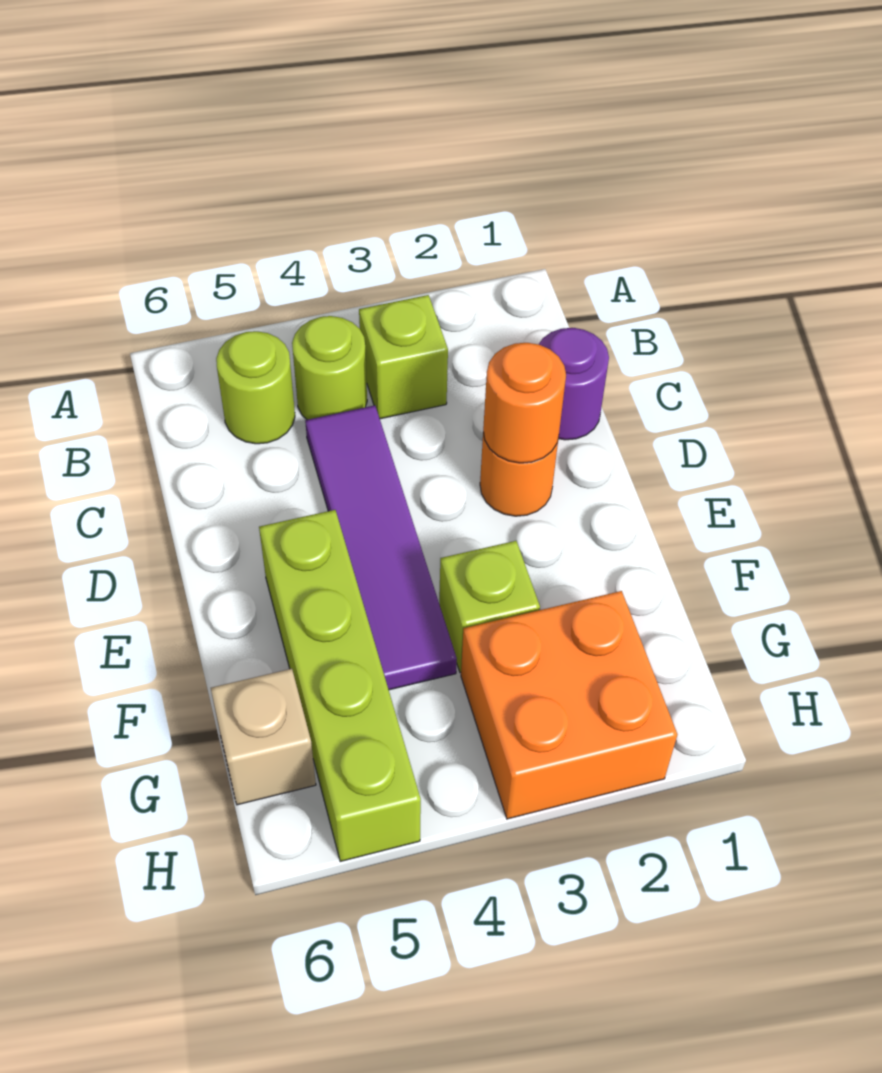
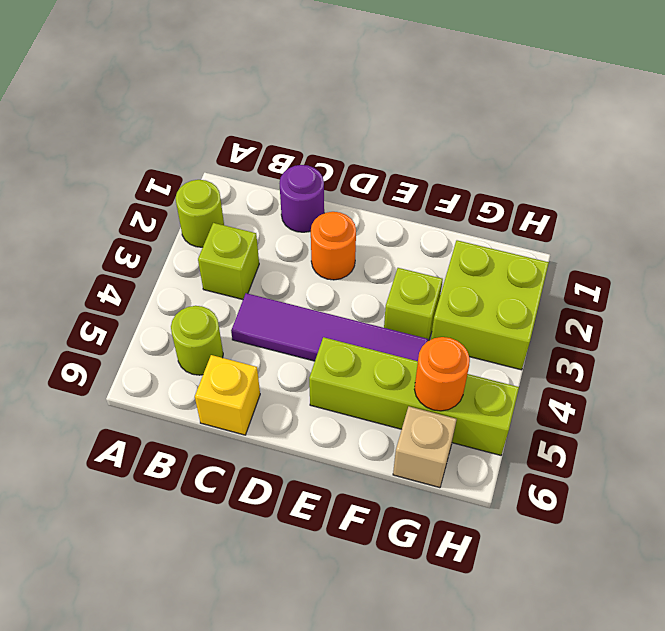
lime 1x1 round brick [292,316,367,420] -> lime 1x1 round brick moved to [176,180,224,247]
none -> yellow 1x1 brick [195,355,260,435]
orange 1x1 round brick [483,343,566,463] -> orange 1x1 round brick moved to [414,337,470,411]
orange 2x2 brick [461,591,677,819] -> lime 2x2 brick [431,240,549,370]

